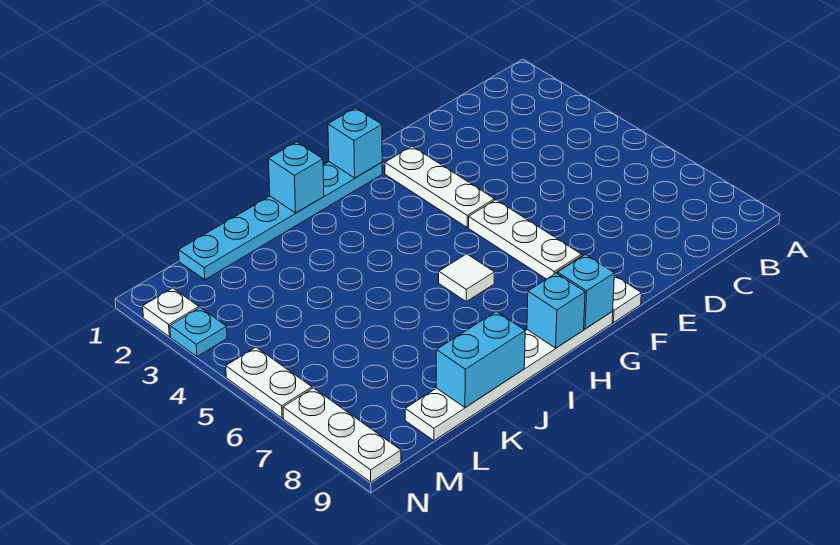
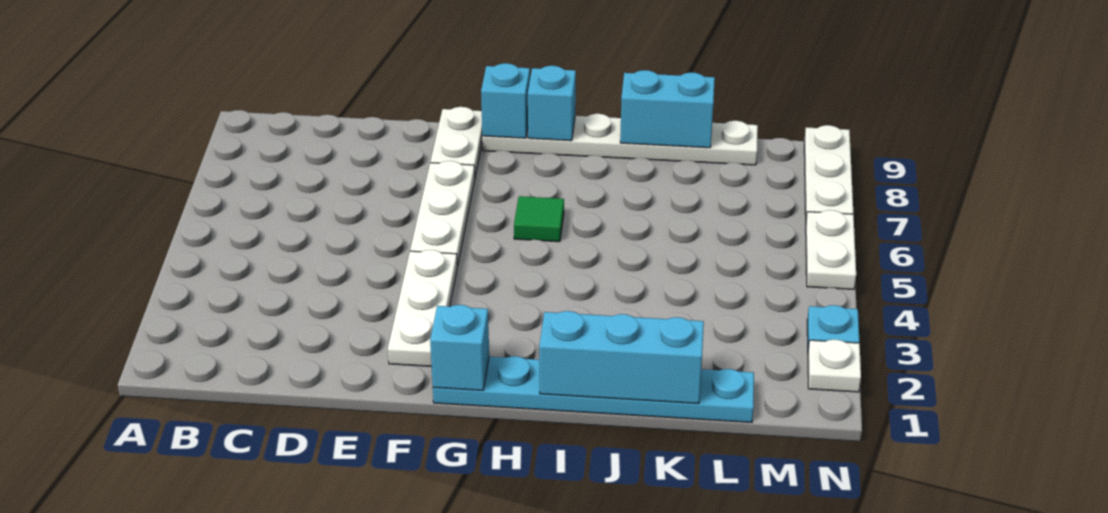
white 1x1 tile [439,254,494,301] -> green 1x1 tile [514,196,564,242]
cyan 1x1 brick [268,142,324,213] -> cyan 1x3 brick [539,311,704,404]

